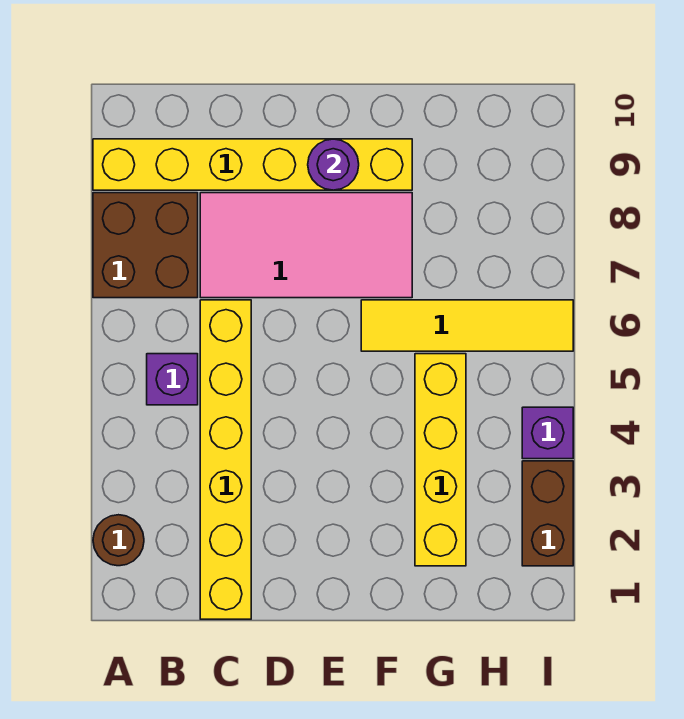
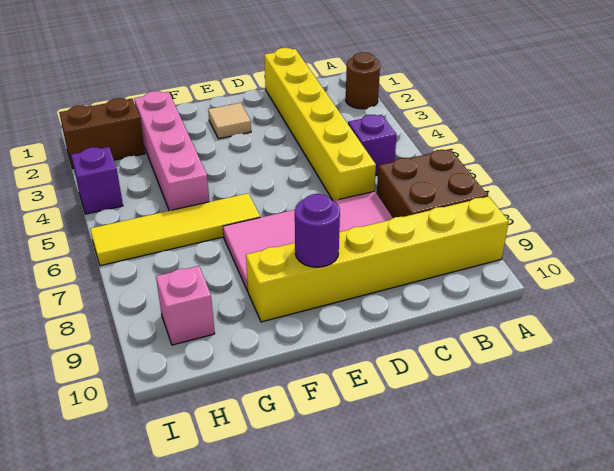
none -> tan 1x1 tile [208,103,251,139]
yellow 1x4 brick [415,354,466,566] -> pink 1x4 brick [134,91,209,211]
none -> pink 1x1 brick [156,266,215,345]
brown 1x2 brick [522,461,573,566] -> brown 1x2 brick turned to [59,98,145,169]

